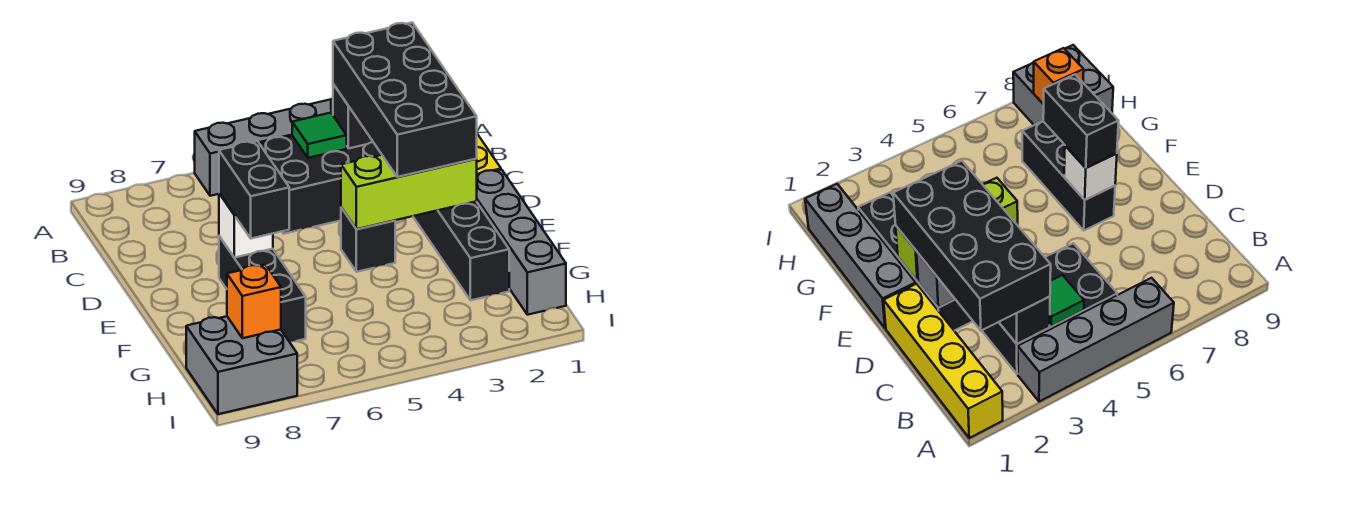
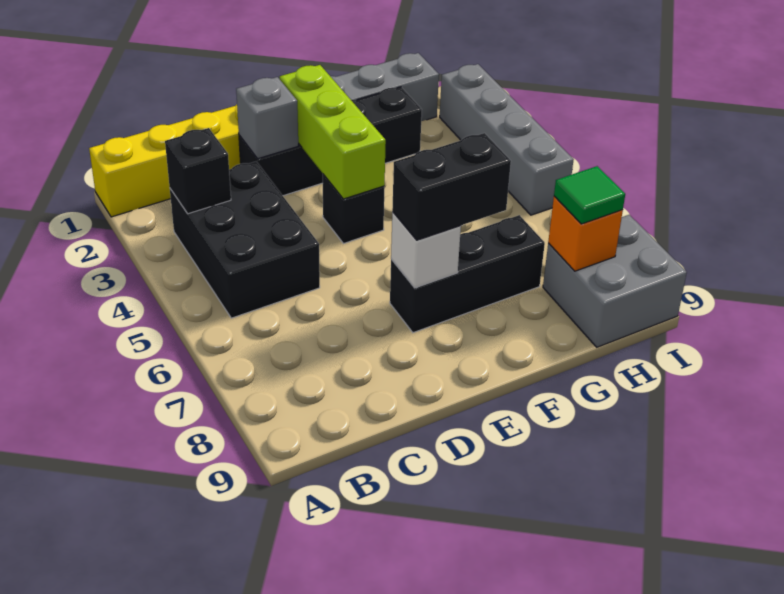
grey 1x4 brick [195,99,333,196] -> grey 1x4 brick moved to [440,64,574,215]
black 2x4 brick [333,23,477,177] -> none
green 1x1 tile [292,113,347,158] -> green 1x1 tile moved to [554,166,625,224]

